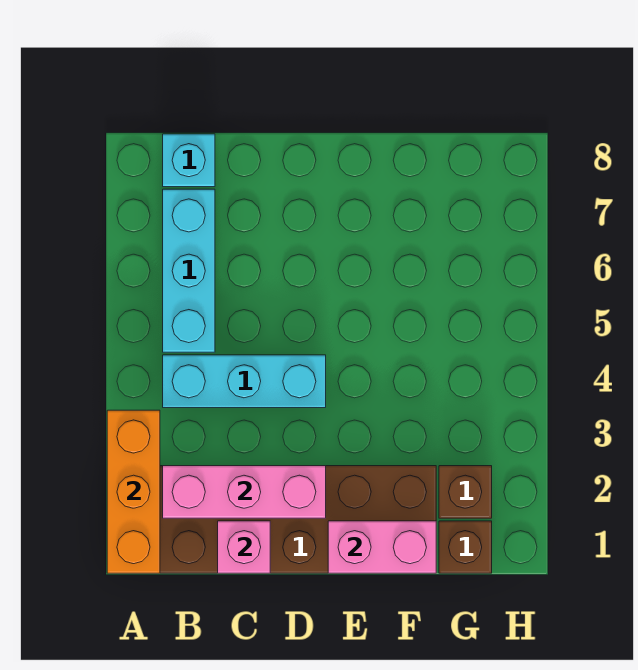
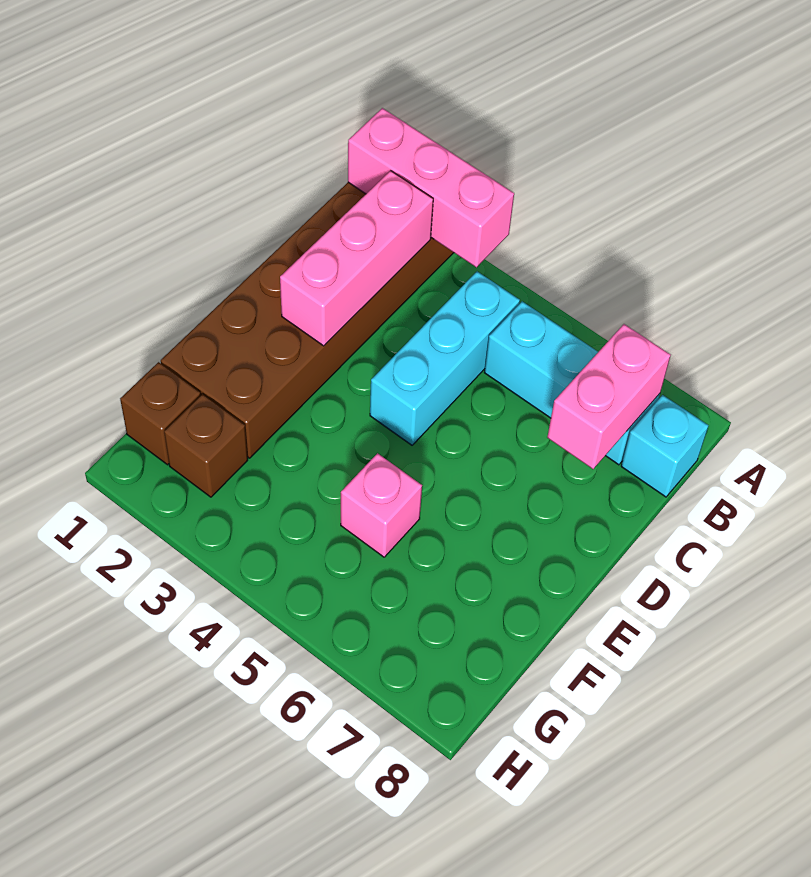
orange 1x3 brick [107,410,160,573] -> pink 1x3 brick [348,108,514,267]
pink 1x1 brick [218,521,270,573] -> pink 1x1 brick moved to [341,453,422,557]
pink 1x2 brick [328,521,436,573] -> pink 1x2 brick moved to [547,324,671,469]

